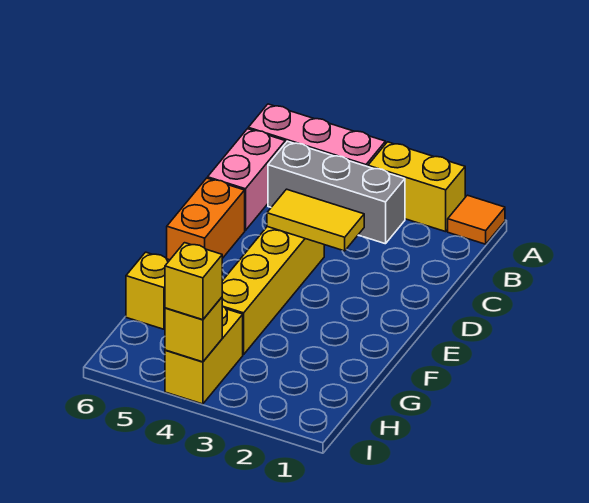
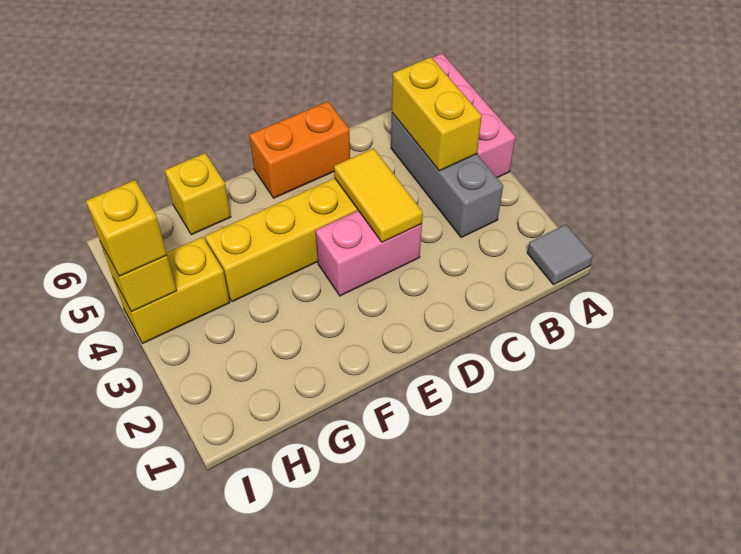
orange 1x1 tile [448,195,505,244] -> grey 1x1 tile [527,224,593,285]
yellow 1x2 brick [368,142,465,232] -> yellow 1x2 brick moved to [392,57,482,171]
pink 1x2 brick [208,129,285,231] -> pink 1x2 brick moved to [316,211,422,296]

